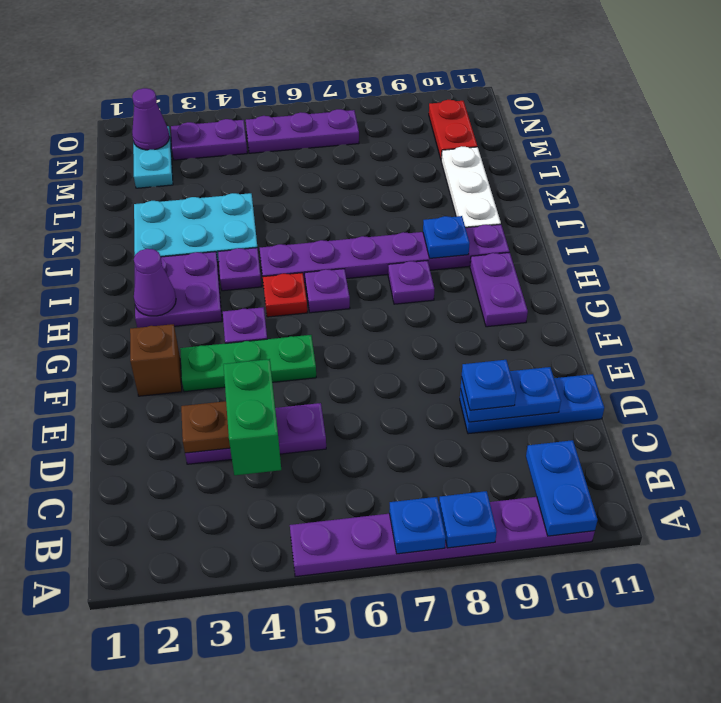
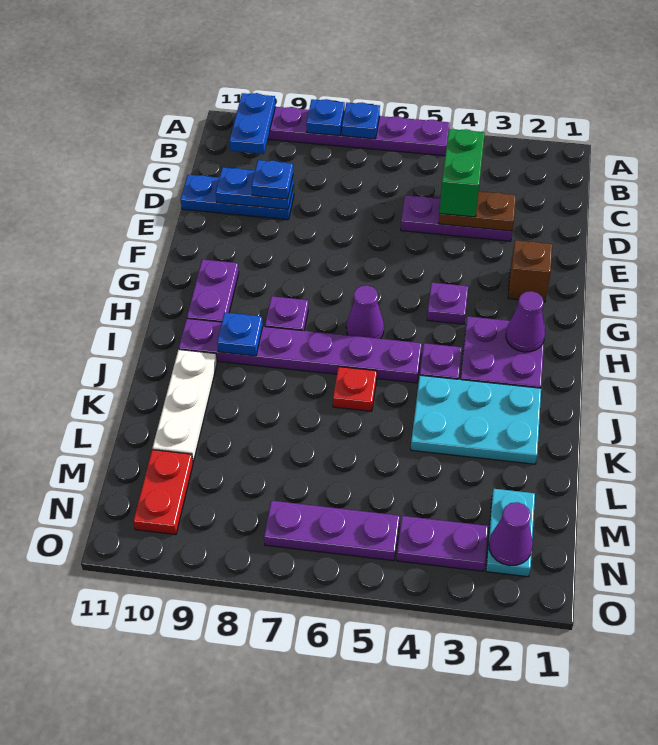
green 1x3 plate [180,335,316,392] -> none
red 1x1 plate [263,273,307,317] -> red 1x1 plate moved to [333,367,377,411]
purple 1x1 plate [305,269,350,313] -> purple 1x1 cone [346,285,384,339]

